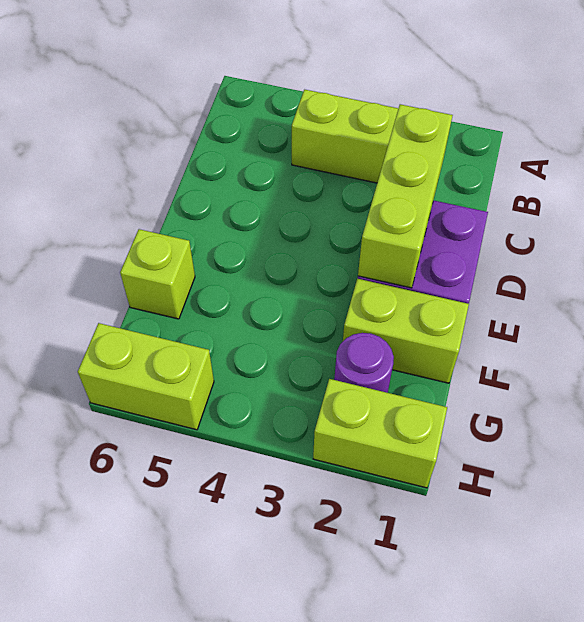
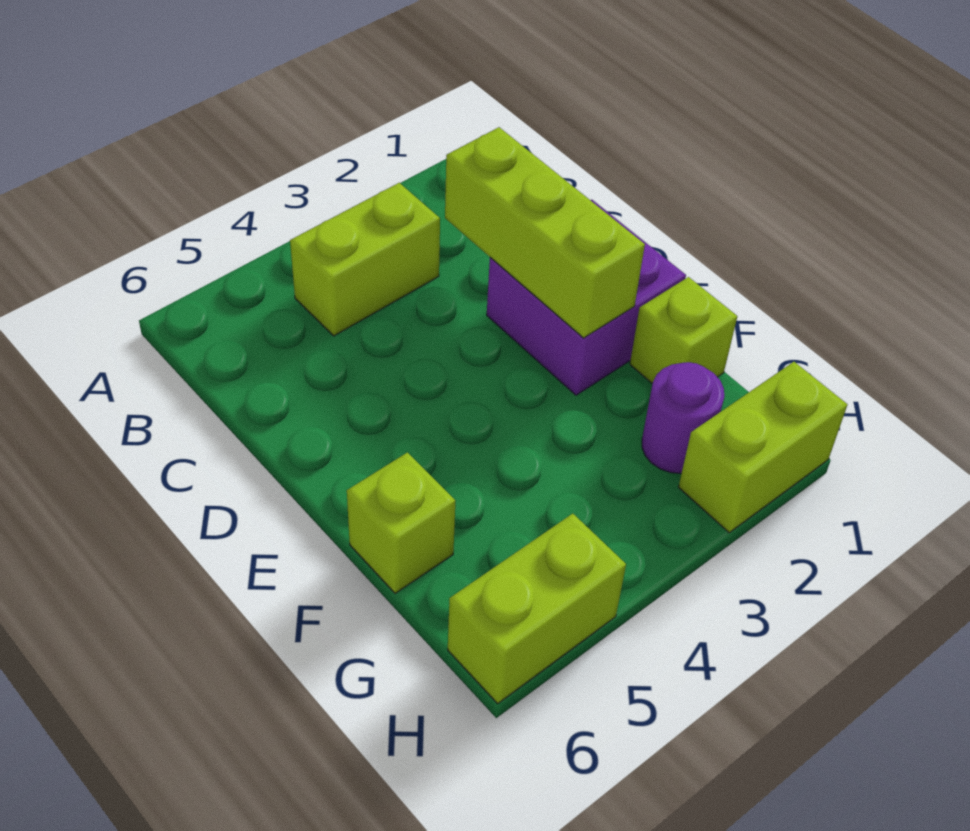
lime 1x2 brick [343,279,469,383] -> lime 1x1 brick [630,277,737,384]

